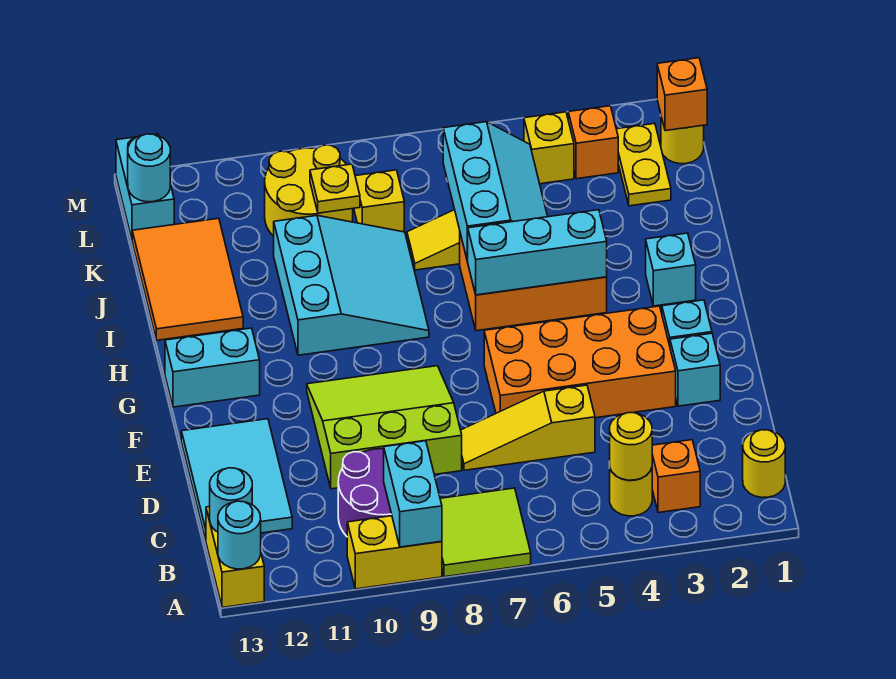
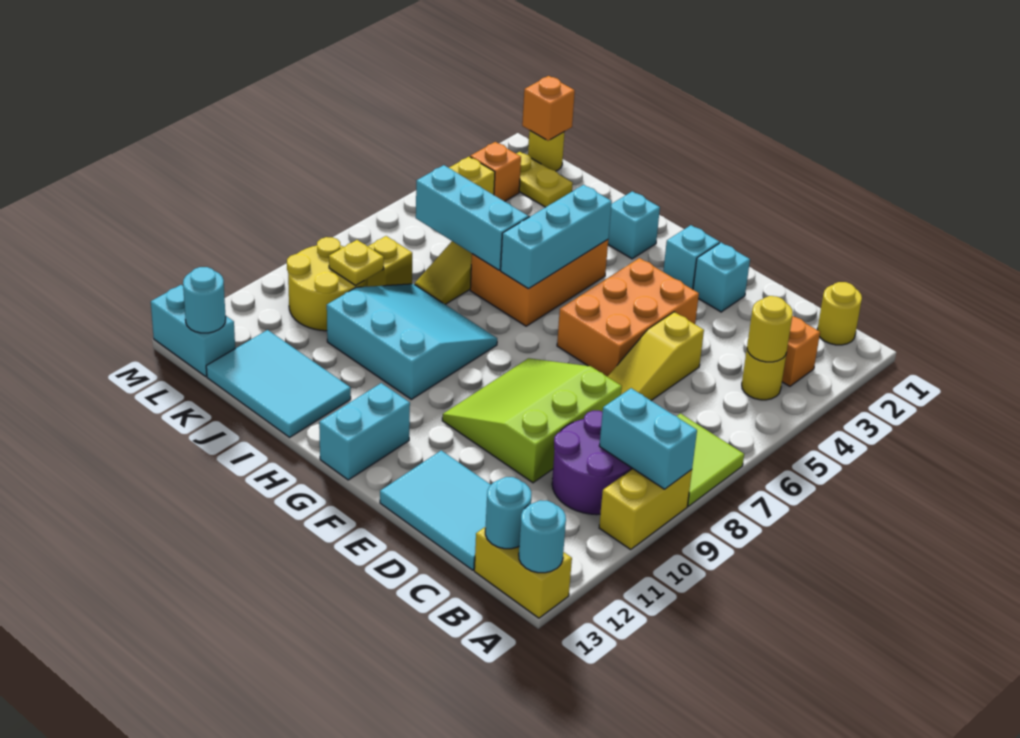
orange 2x4 brick [484,306,676,418] -> orange 2x3 brick [557,258,699,377]
orange 2x3 tile [132,218,243,340] -> cyan 2x3 tile [206,330,351,437]

